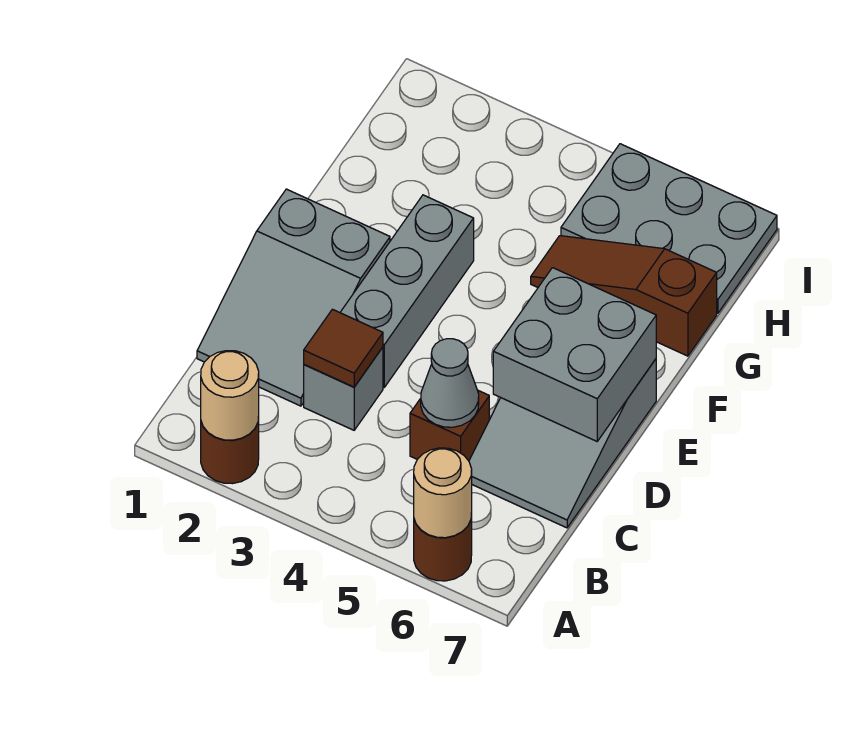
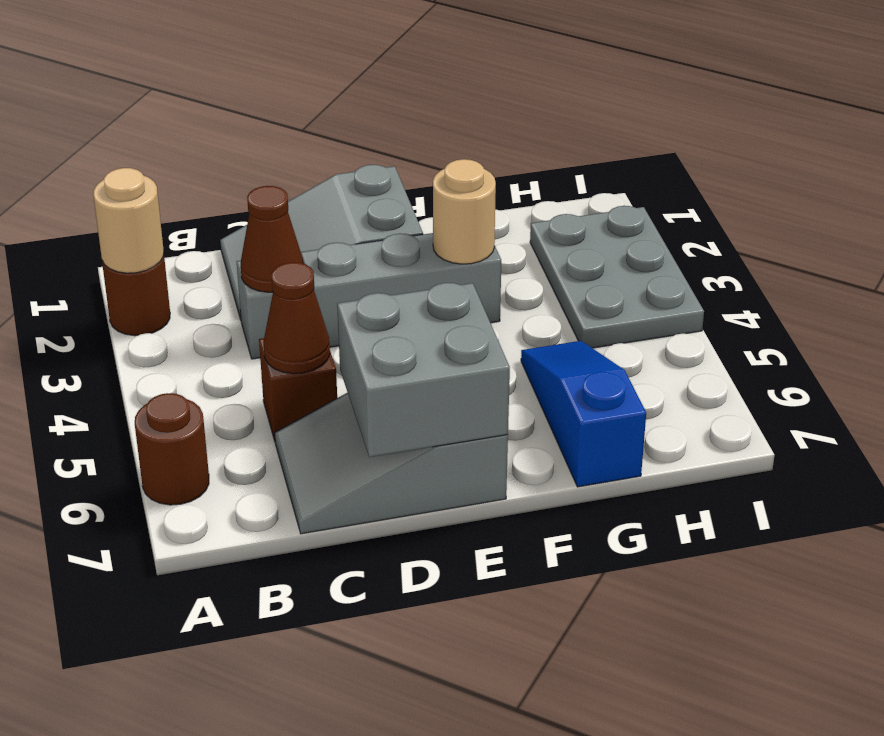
tan 1x1 round brick [414,448,472,538] -> tan 1x1 round brick moved to [433,159,496,264]
brown 1x1 tile [304,309,383,387] -> brown 1x1 cone [241,186,303,292]
grey 1x1 cone [421,339,479,427] -> brown 1x1 cone [264,262,330,374]
brown 1x3 slope [531,236,717,356] -> blue 1x3 slope [521,341,646,487]
grey 2x3 plate [561,144,777,313] -> grey 2x3 plate moved to [530,206,704,348]

